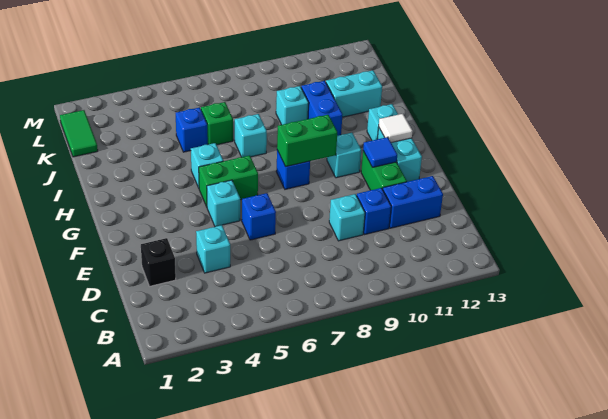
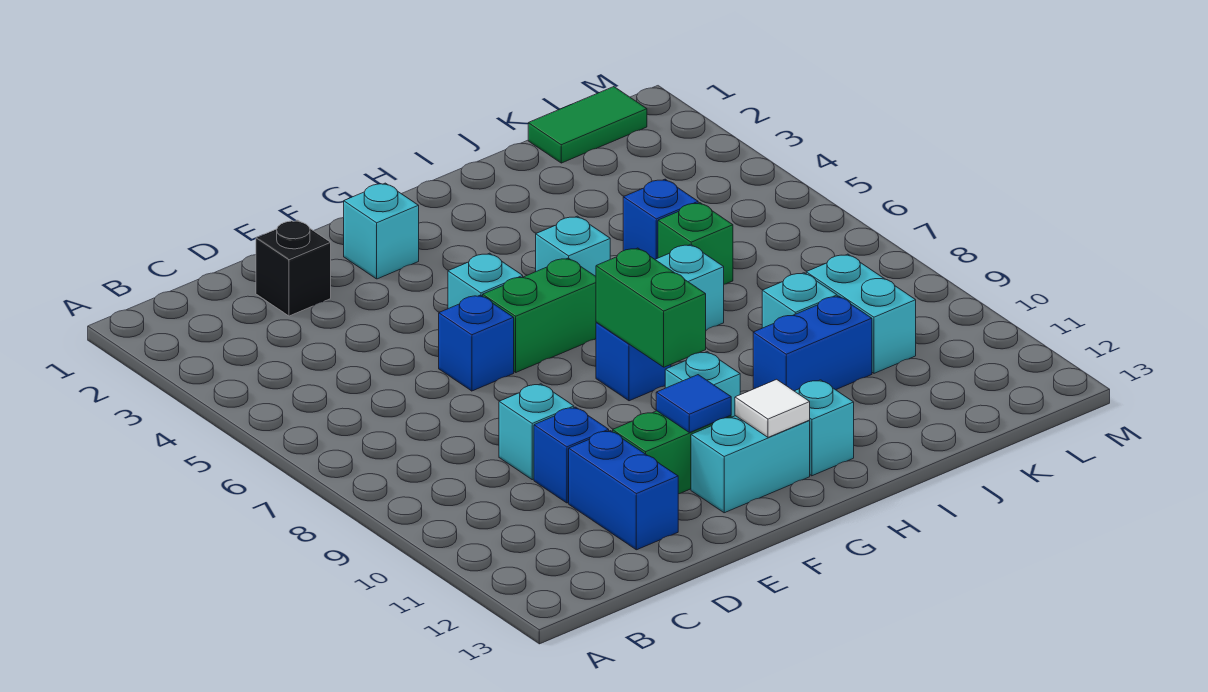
cyan 1x1 brick [196,225,230,273] -> cyan 1x1 brick moved to [344,183,419,279]
green 1x2 brick [199,156,258,207] -> green 1x2 brick turned to [483,258,596,372]
cyan 1x2 brick [326,70,382,117] -> cyan 1x2 brick moved to [806,254,916,373]

